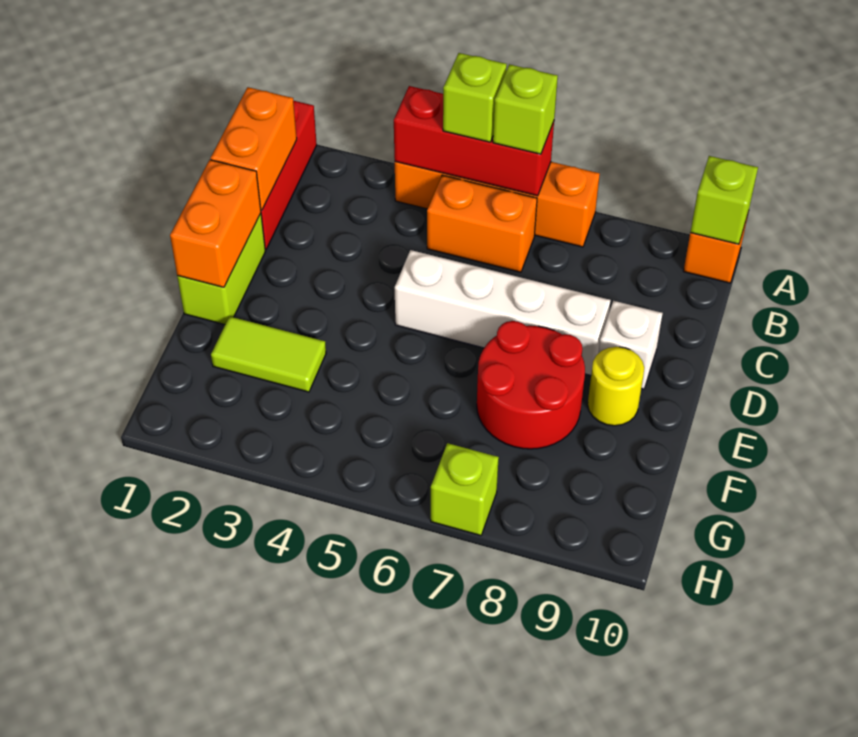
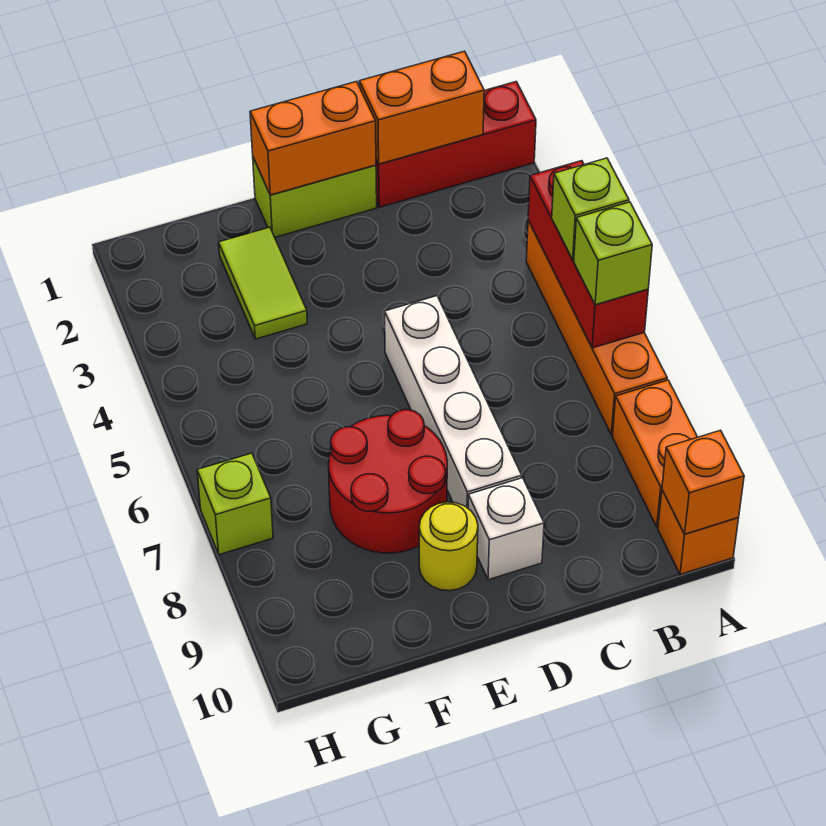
lime 1x1 brick [690,156,758,244] -> orange 1x1 brick [662,430,744,534]
orange 1x2 brick [427,175,537,272] -> orange 1x2 brick moved to [612,380,697,527]

